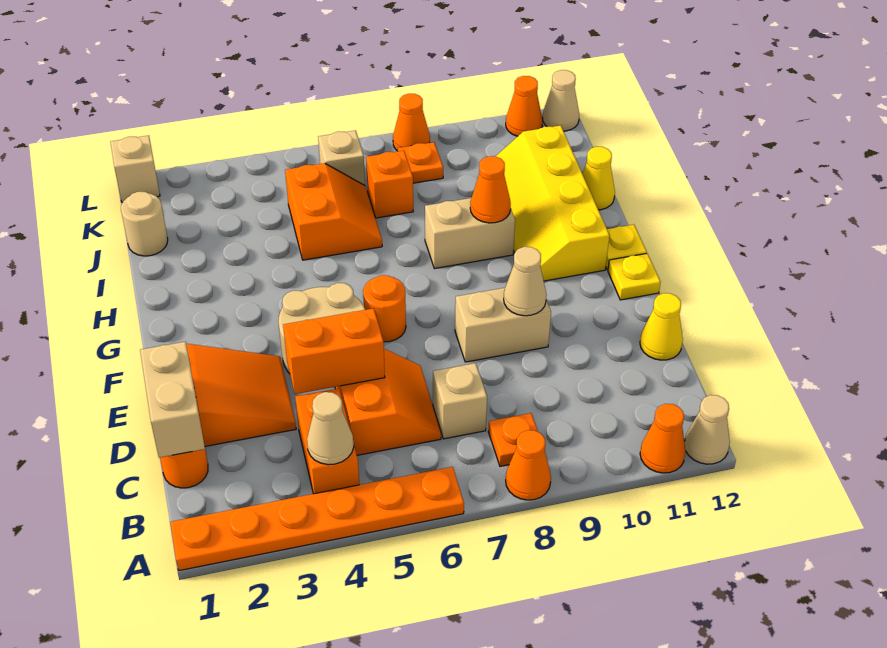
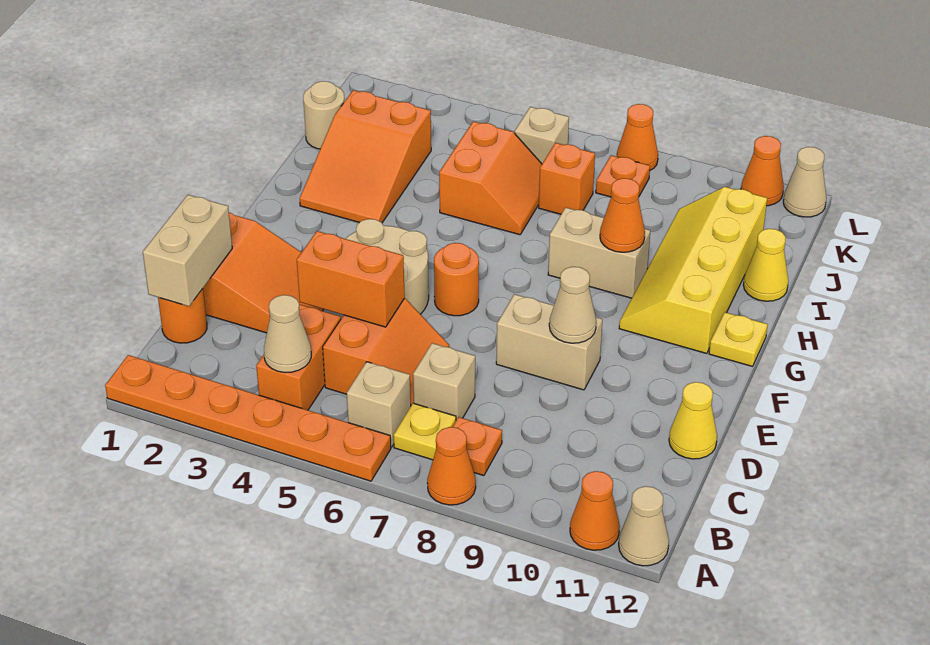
yellow 1x1 plate [608,254,661,300] -> yellow 1x1 plate moved to [394,403,456,460]
none -> orange 2x3 slope [300,90,431,223]
tan 1x1 brick [111,135,160,202] -> tan 1x1 brick moved to [347,362,411,447]

